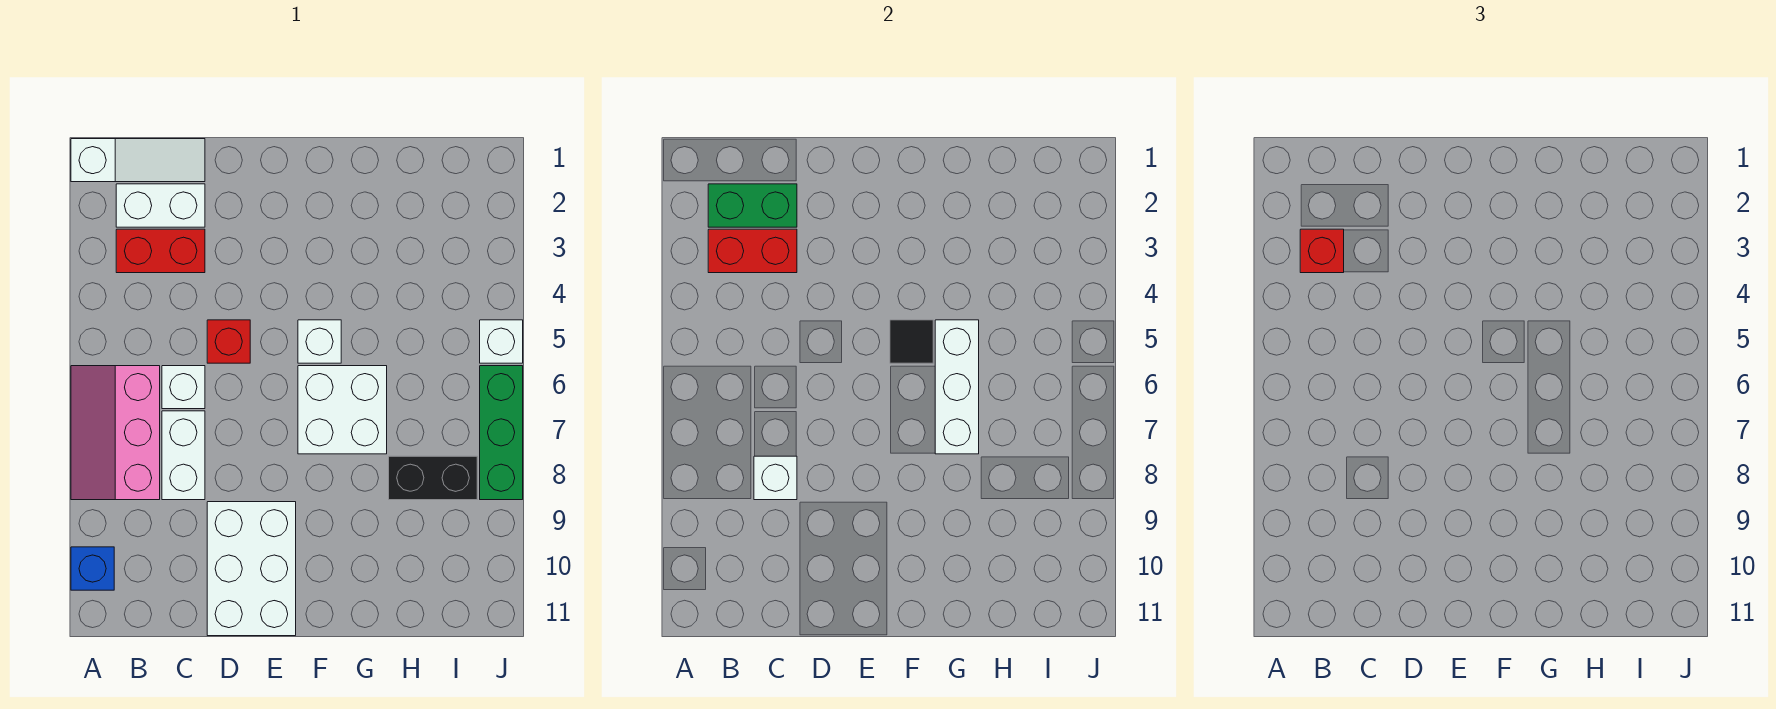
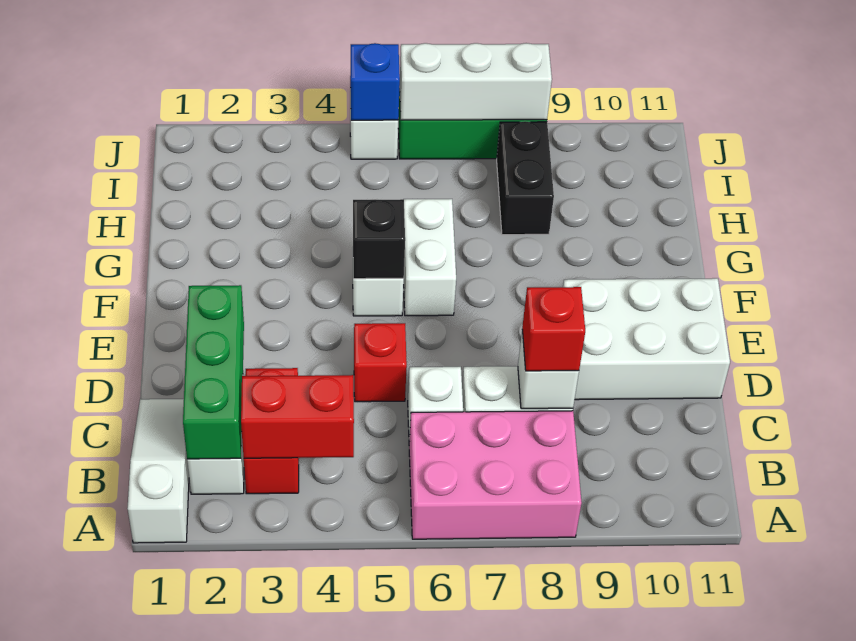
pink 2x3 slope [71,366,160,500] -> pink 2x3 brick [409,411,582,539]
blue 1x1 brick [71,547,114,590] -> blue 1x1 brick moved to [350,43,400,120]
green 1x2 brick [708,184,797,227] -> green 1x3 brick [183,285,244,459]
red 1x2 brick [708,229,797,273] -> red 1x2 brick turned to [241,375,354,458]
red 1x1 brick [1300,229,1344,273] -> red 1x1 brick moved to [522,287,585,371]
black 1x1 tile [890,320,933,363] -> black 1x1 brick [353,199,405,279]
white 2x2 brick [298,366,387,454] -> white 1x2 brick [403,199,456,316]
white 1x3 brick [935,320,979,454] -> white 1x3 brick moved to [400,43,552,120]

